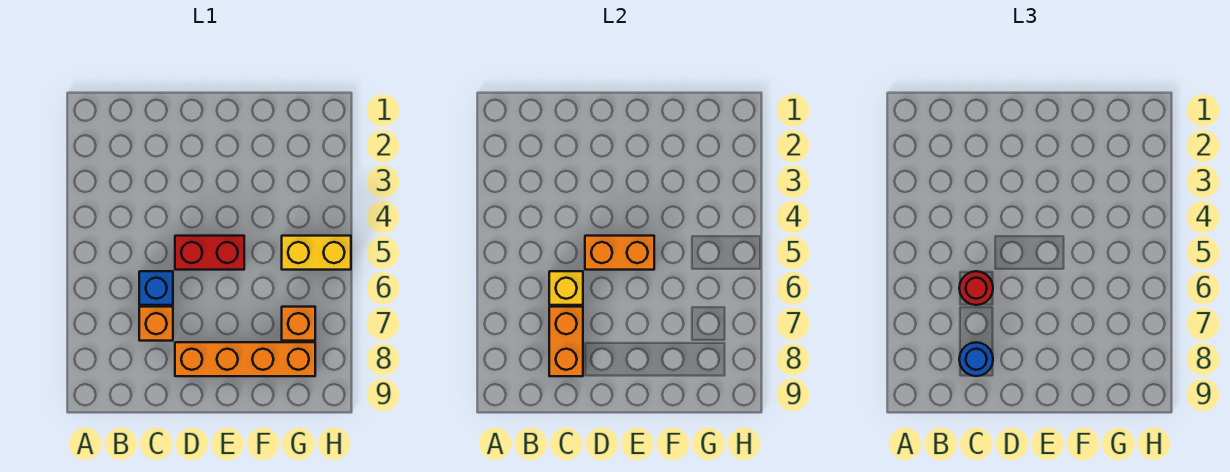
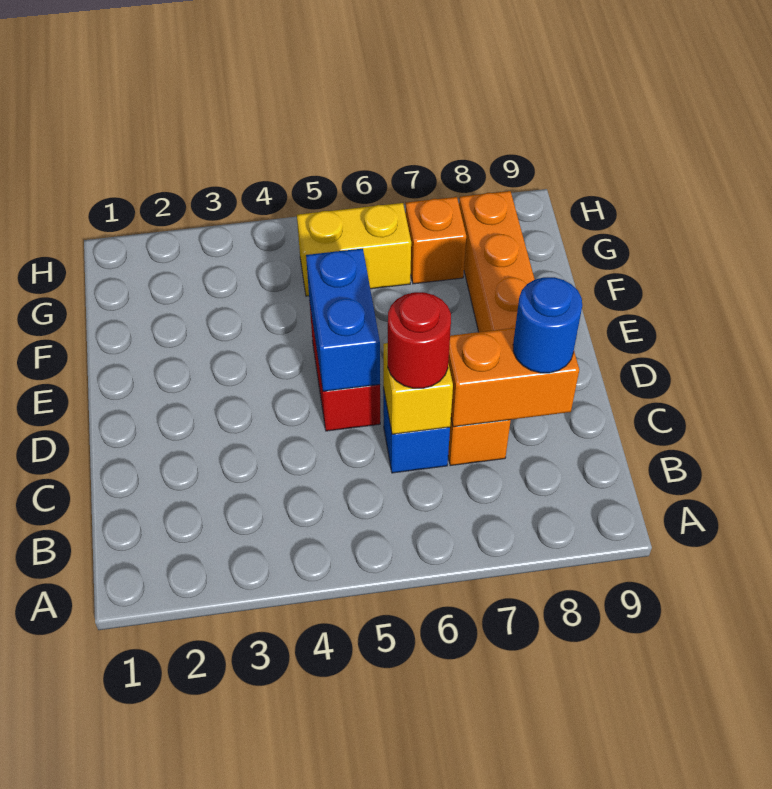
orange 1x2 brick [585,236,654,270] -> blue 1x2 brick [306,249,380,391]
yellow 1x2 brick [282,236,351,270] -> yellow 1x2 brick turned to [297,203,411,296]

